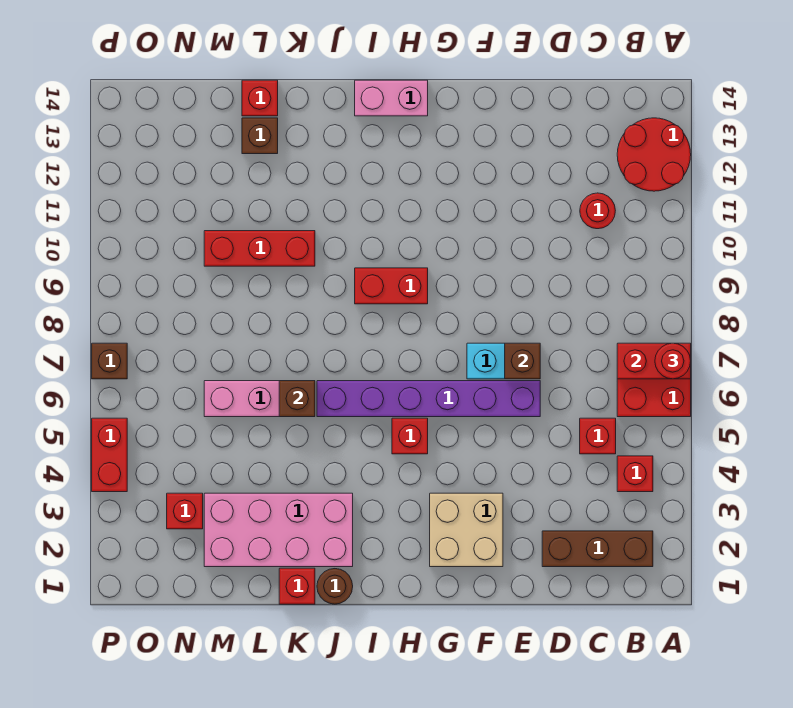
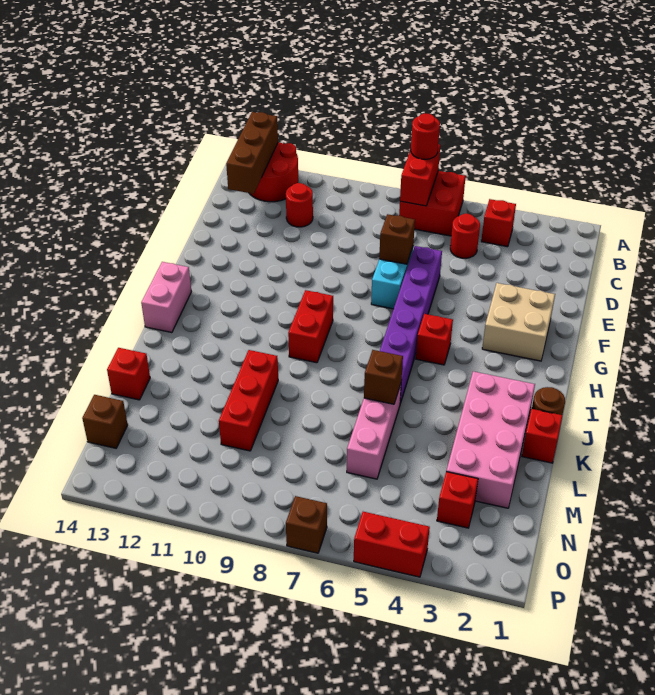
brown 1x3 brick [542,531,653,567] -> brown 1x3 brick moved to [226,112,278,194]
red 1x1 brick [580,418,616,454] -> red 1x1 round brick [450,214,480,258]
brown 1x1 brick [242,118,278,154] -> brown 1x1 brick moved to [82,395,128,448]

